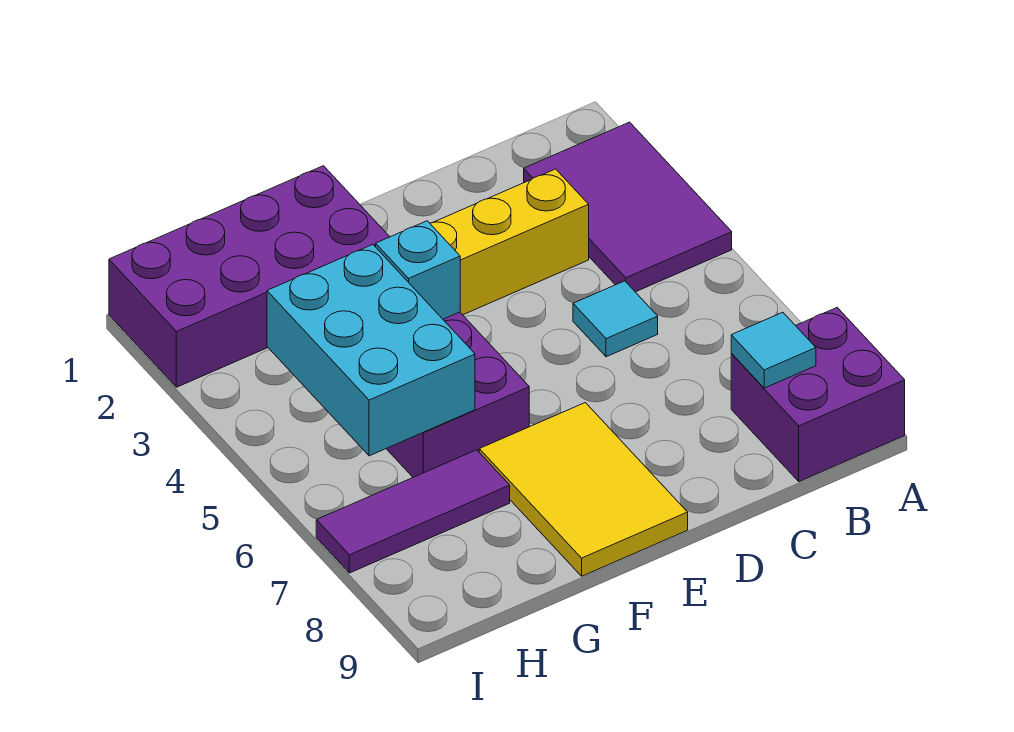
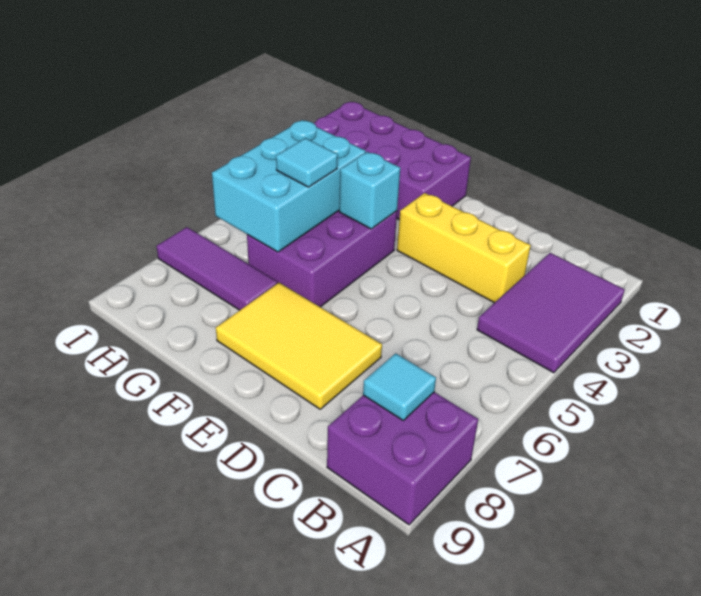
cyan 1x1 tile [573,281,658,357] -> cyan 1x1 tile moved to [276,138,338,187]
yellow 2x3 tile [479,403,688,576] -> yellow 2x3 tile turned to [216,283,382,409]

